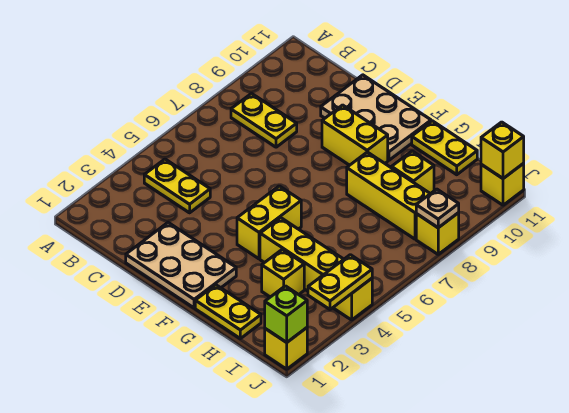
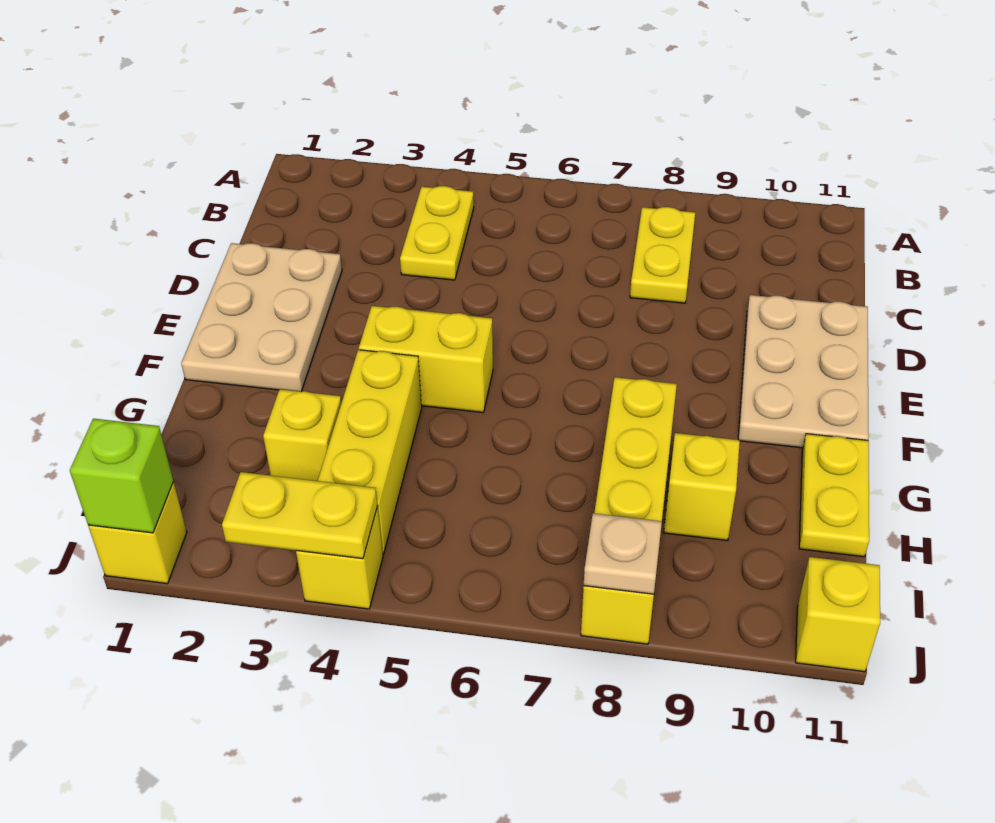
yellow 1x2 brick [322,105,388,165] -> none
yellow 1x2 plate [195,285,261,339] -> none
yellow 1x1 brick [481,122,524,178] -> none

